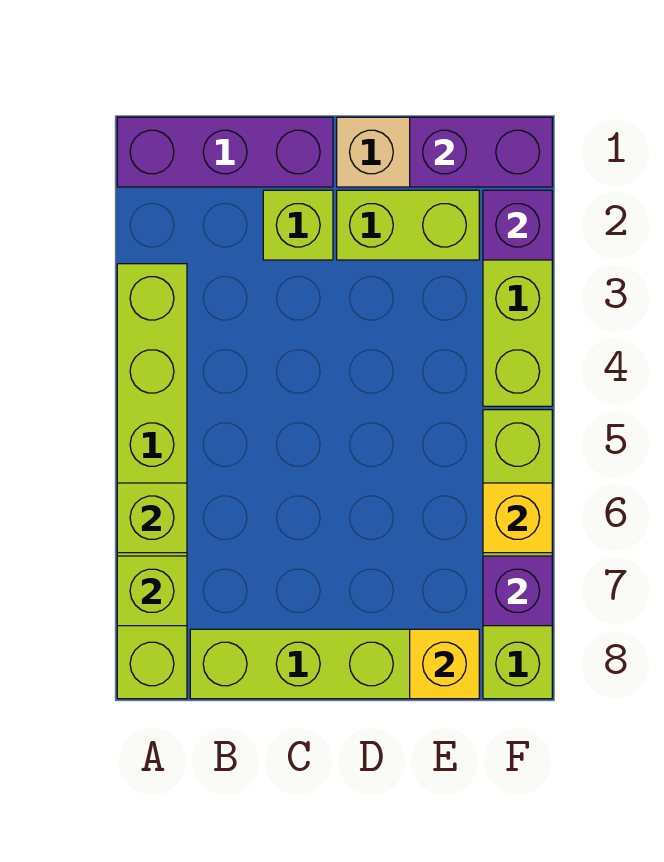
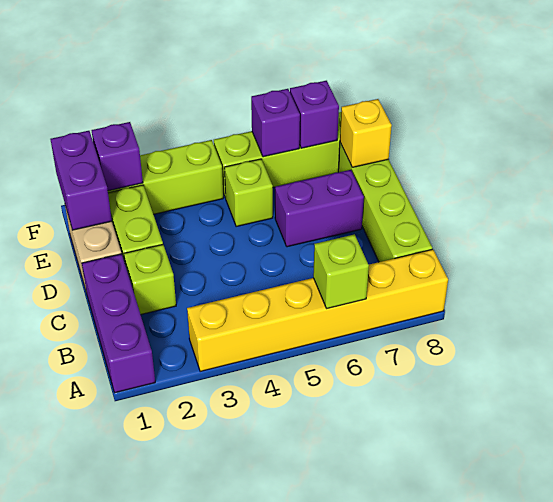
lime 1x6 brick [117,264,187,699] -> yellow 1x6 brick [187,249,448,372]
lime 1x1 brick [117,556,187,626] -> lime 1x1 brick moved to [224,159,273,227]
none -> purple 1x2 brick [275,170,364,247]
yellow 1x1 brick [483,483,552,553] -> purple 1x1 brick [251,89,300,157]

